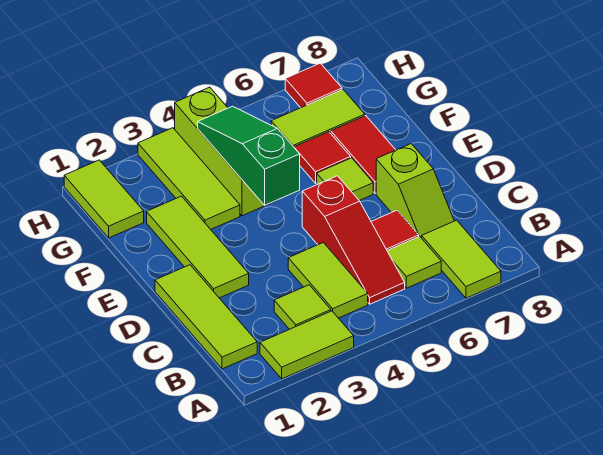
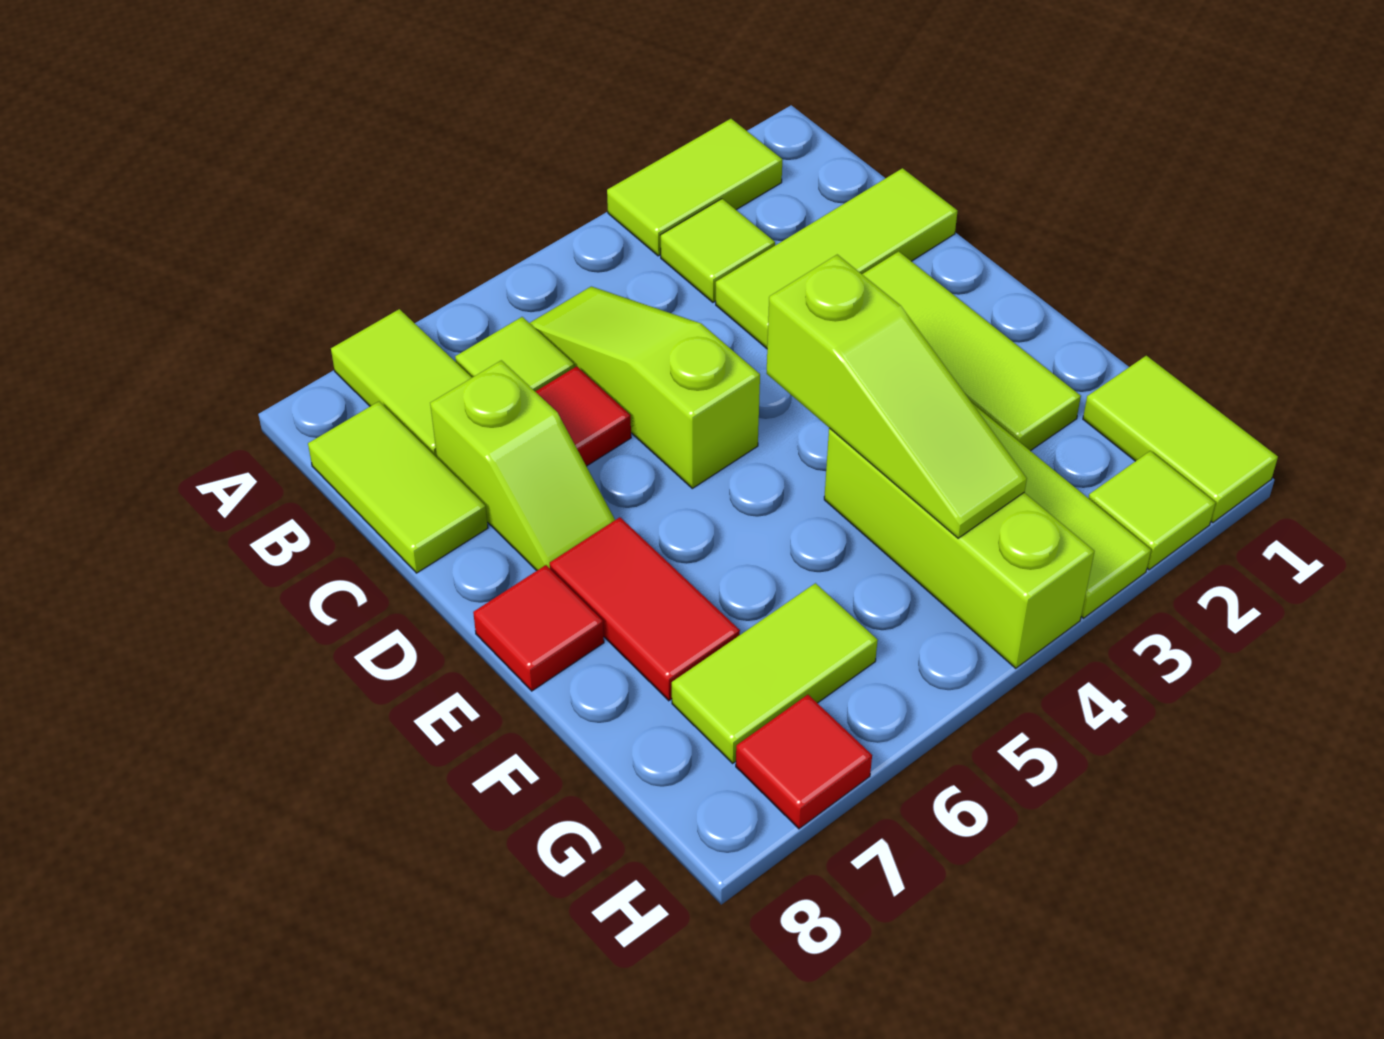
lime 1x3 tile [155,265,257,369] -> lime 1x3 tile turned to [716,168,957,348]
lime 1x2 tile [288,243,368,318] -> lime 1x2 tile moved to [308,402,488,573]
red 1x3 slope [302,176,405,304] -> lime 1x3 slope [530,286,760,488]
lime 1x2 slope [376,144,454,238] -> lime 1x2 slope turned to [430,360,615,570]
green 1x3 slope [198,106,300,205] -> lime 1x3 slope [767,255,1027,538]
lime 1x1 tile [317,158,373,201] -> lime 1x1 tile moved to [1089,451,1215,570]
red 1x1 tile [294,132,351,183] -> red 1x1 tile moved to [473,565,604,691]

